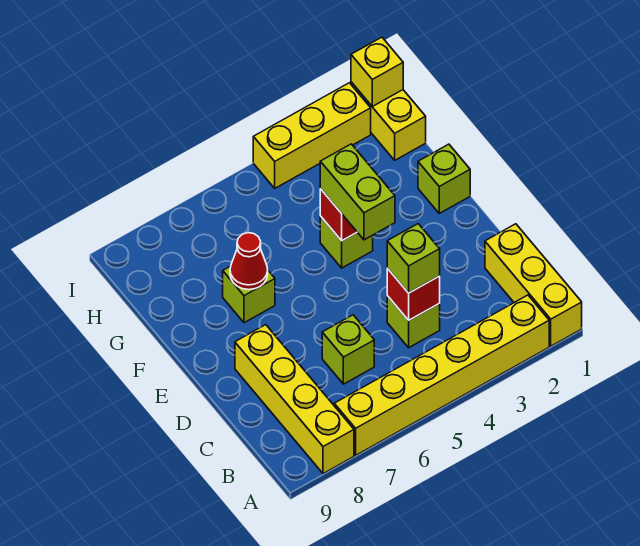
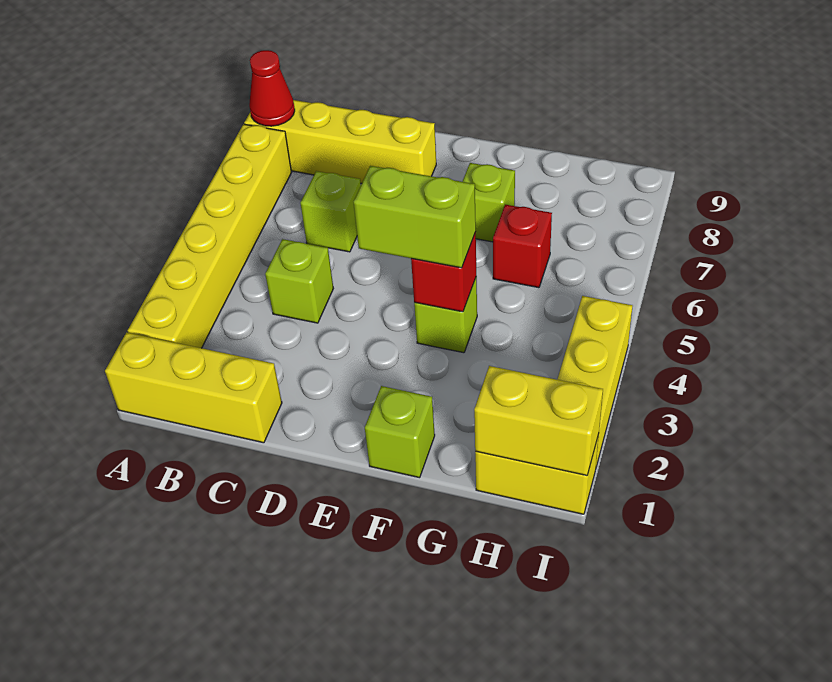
red 1x1 brick [387,268,440,320] -> red 1x1 brick moved to [493,205,552,288]
lime 1x1 brick [387,224,440,293] -> none
red 1x1 cone [230,233,268,290] -> red 1x1 cone moved to [249,50,295,126]
yellow 1x1 brick [351,37,403,106] -> yellow 1x2 brick [474,366,603,475]

